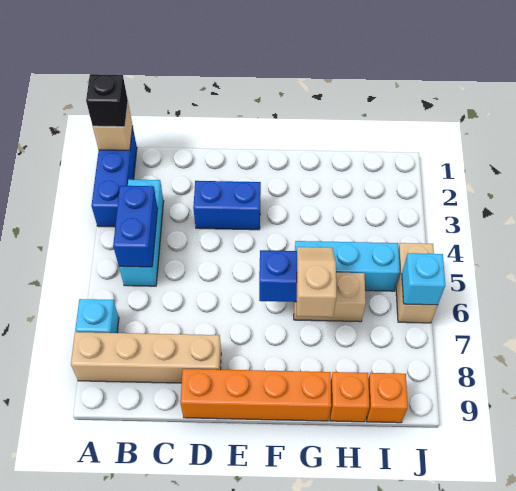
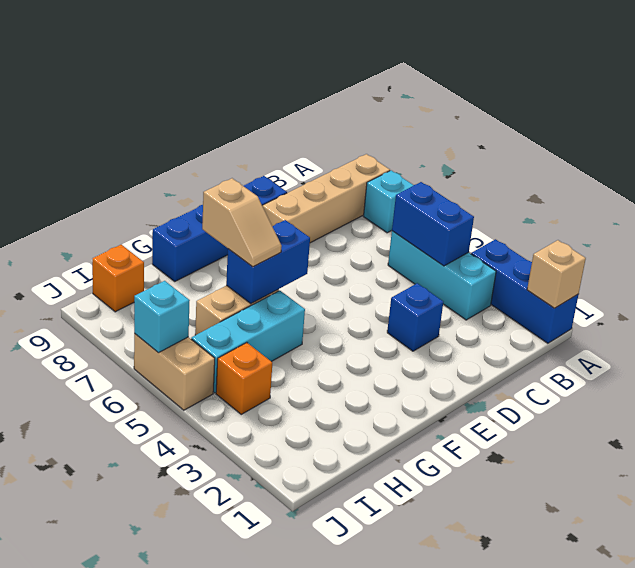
black 1x1 brick [86,74,128,127] -> none
blue 1x2 brick [193,181,261,230] -> blue 1x1 brick [387,283,443,351]
orange 1x4 brick [180,369,331,421] -> blue 1x4 brick [152,176,287,281]
orange 1x1 brick [330,372,369,422] -> orange 1x1 brick moved to [216,343,272,414]

